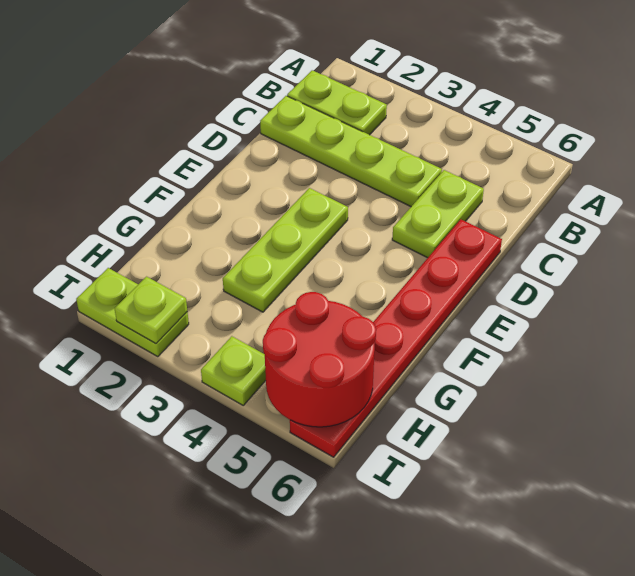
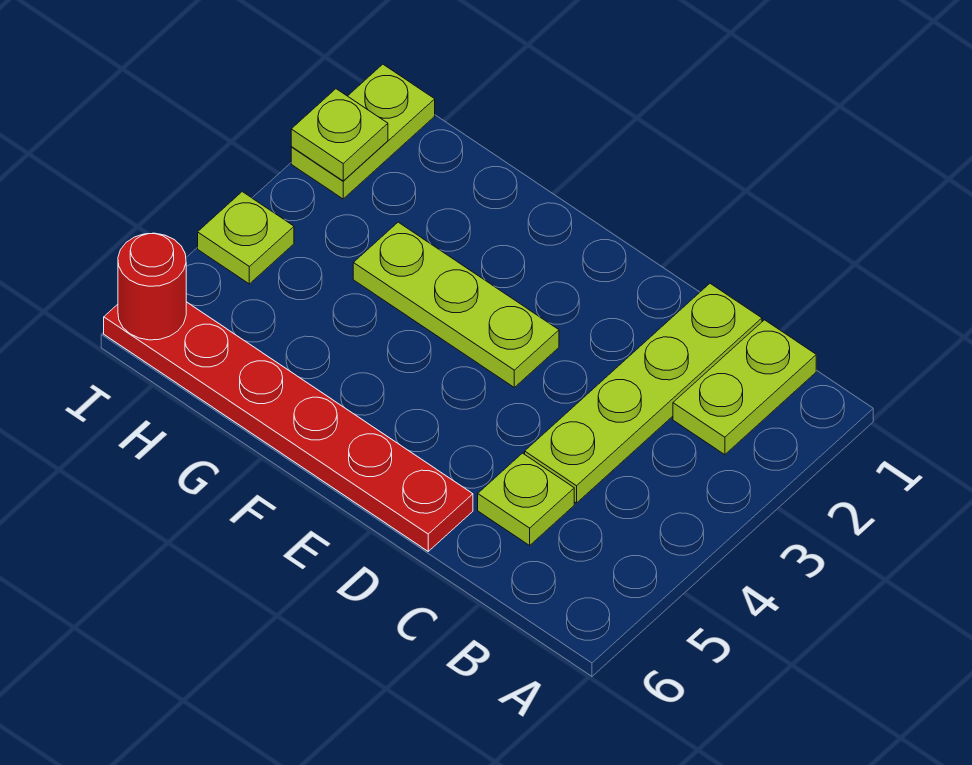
lime 1x2 plate [392,170,484,258] -> lime 1x1 plate [478,453,574,545]
red 2x2 round brick [263,292,376,427] -> red 1x1 round brick [118,233,186,340]

